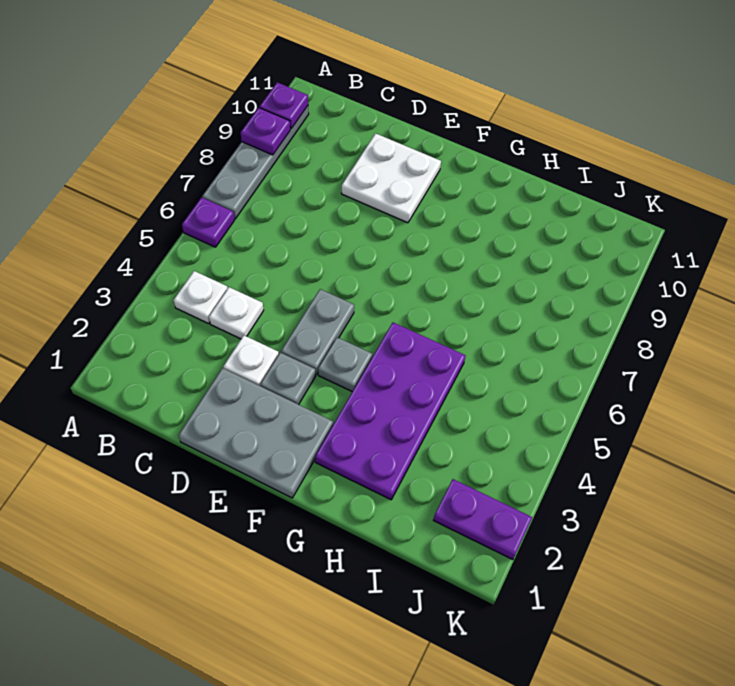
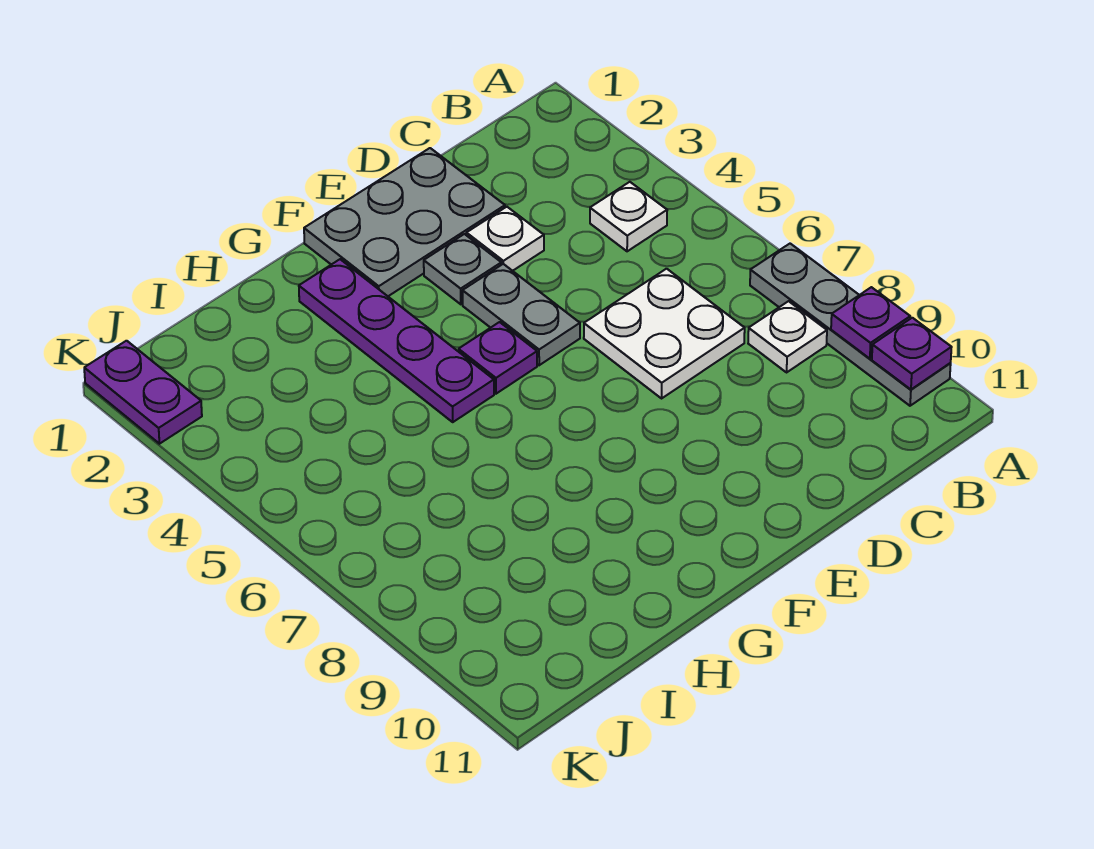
purple 1x1 plate [182,197,234,247] -> purple 1x1 plate moved to [459,322,537,394]
white 1x1 plate [209,287,264,339] -> white 1x1 plate moved to [748,301,827,372]
white 2x2 plate [341,133,441,223] -> white 2x2 plate moved to [584,269,745,398]
grey 1x1 plate [318,337,372,392] -> none
purple 2x4 plate [315,323,465,500] -> purple 1x4 plate [299,259,494,422]
purple 1x2 plate [433,479,532,560] -> purple 1x2 plate turned to [84,341,202,444]

